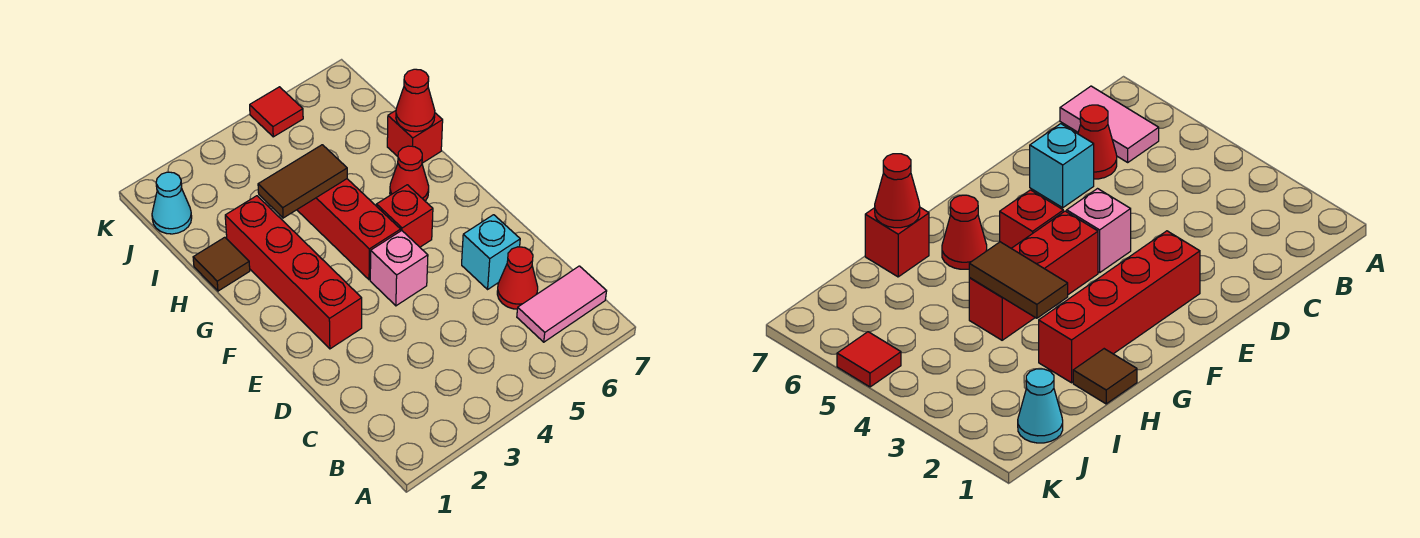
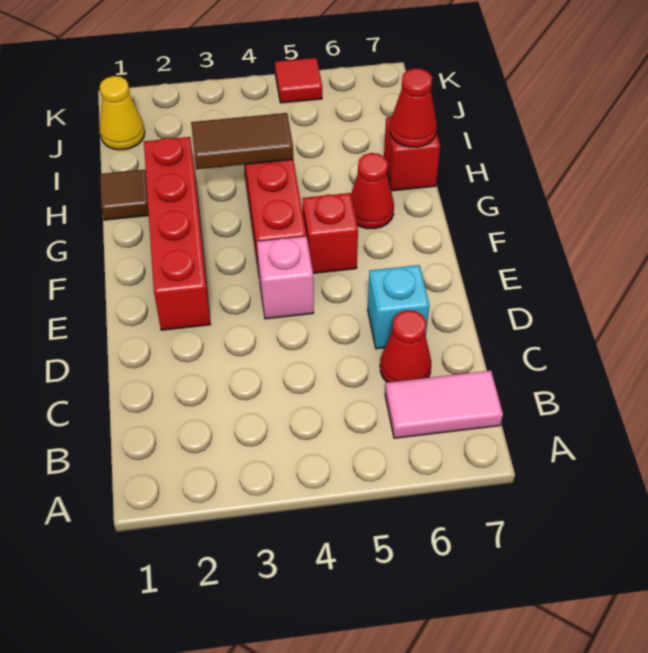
cyan 1x1 cone [152,172,192,234] -> yellow 1x1 cone [100,76,145,150]

